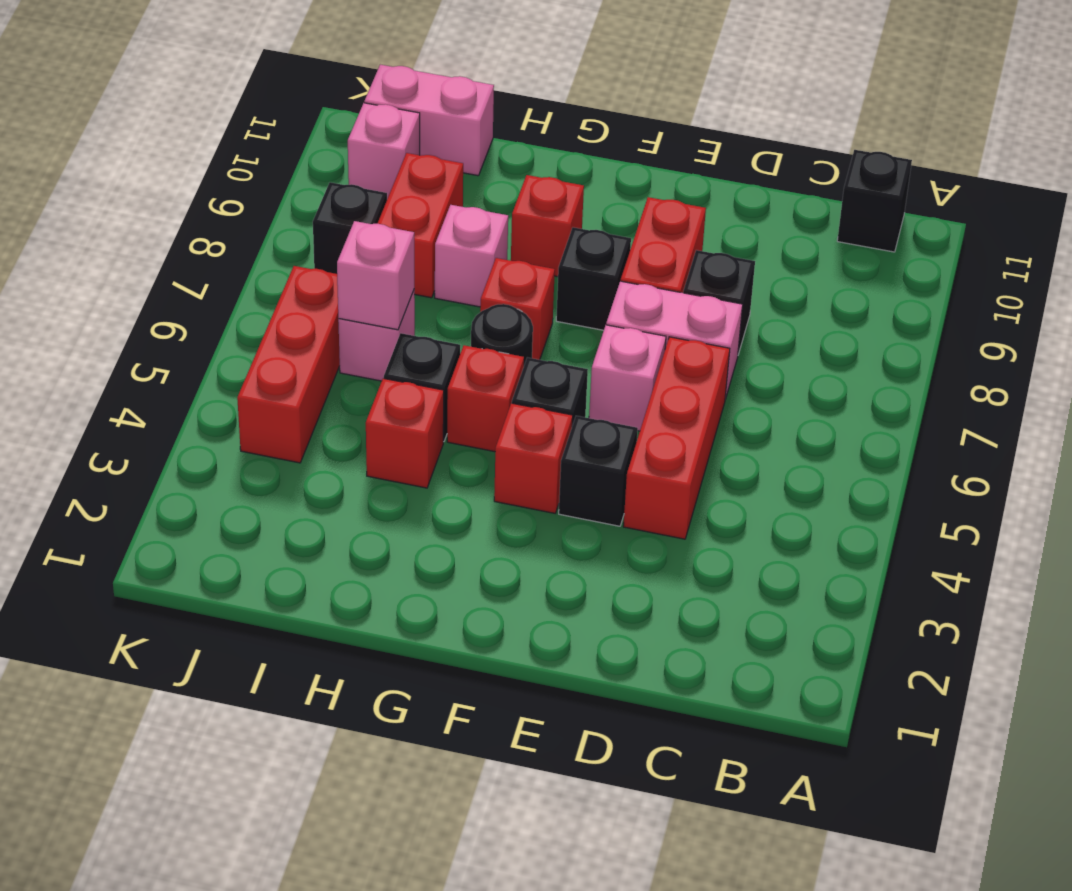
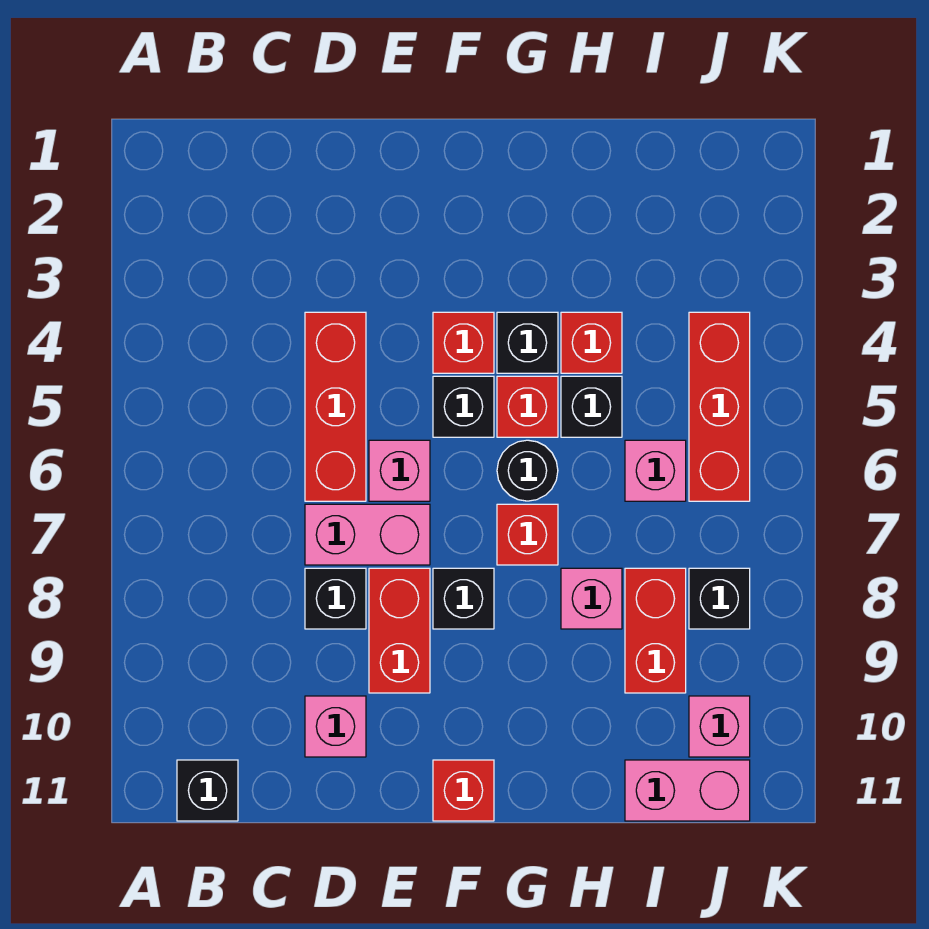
black 1x1 brick [559,416,638,526] -> black 1x1 brick moved to [497,312,558,373]
red 1x1 brick [511,175,584,277] -> red 1x1 brick moved to [433,760,494,821]
pink 1x1 brick [337,221,414,330] -> pink 1x1 brick moved to [305,696,366,757]

